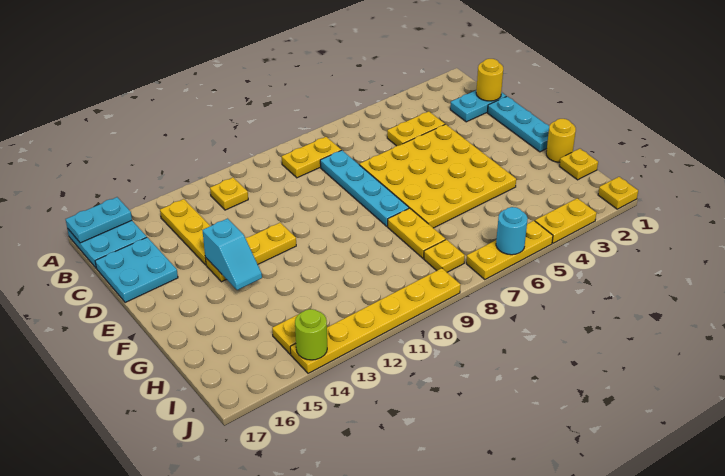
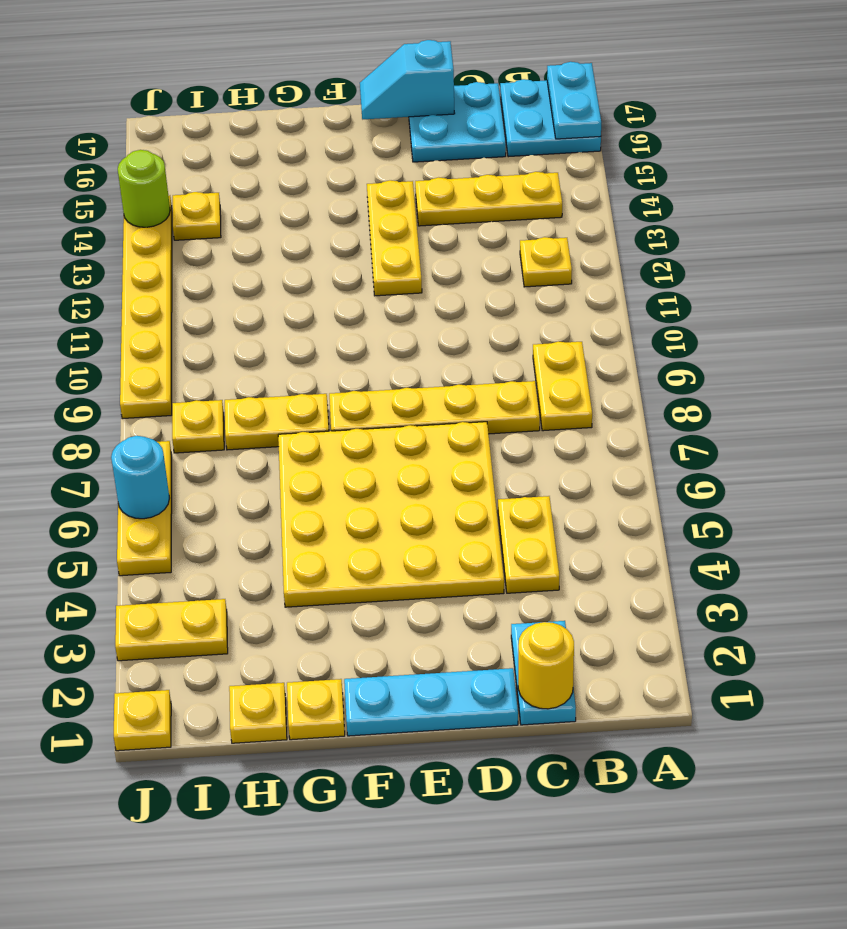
cyan 1x4 plate [320,150,409,226] -> yellow 1x4 plate [329,381,540,434]
cyan 1x2 slope [202,219,262,290] -> cyan 1x2 slope moved to [360,40,455,119]
yellow 1x1 round brick [546,119,576,162] -> yellow 1x1 plate [287,679,345,740]
yellow 1x2 plate [535,198,596,243] -> yellow 1x2 plate turned to [115,599,228,661]

